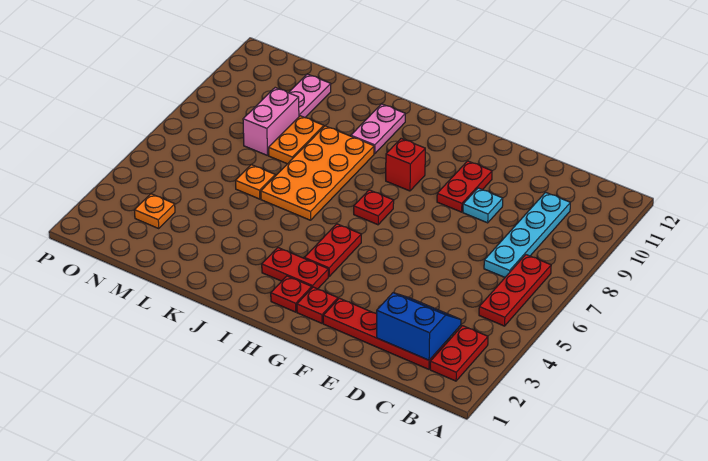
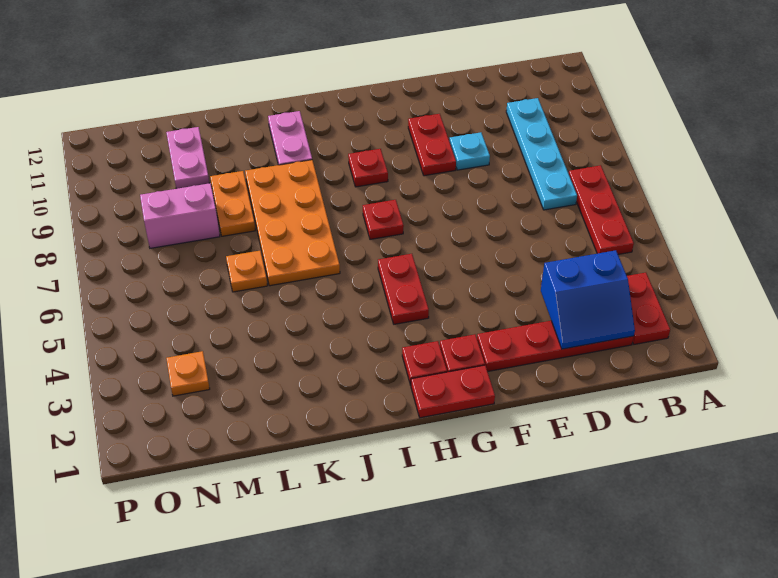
blue 2x2 slope [377,293,461,360] -> blue 2x2 slope turned to [541,250,635,349]
red 1x2 plate [262,248,328,289] -> red 1x2 plate moved to [411,365,495,418]
red 1x1 brick [386,139,425,191] -> red 1x1 plate [348,149,388,187]
pink 1x2 brick [243,88,299,155] -> pink 1x2 brick turned to [140,183,220,248]

